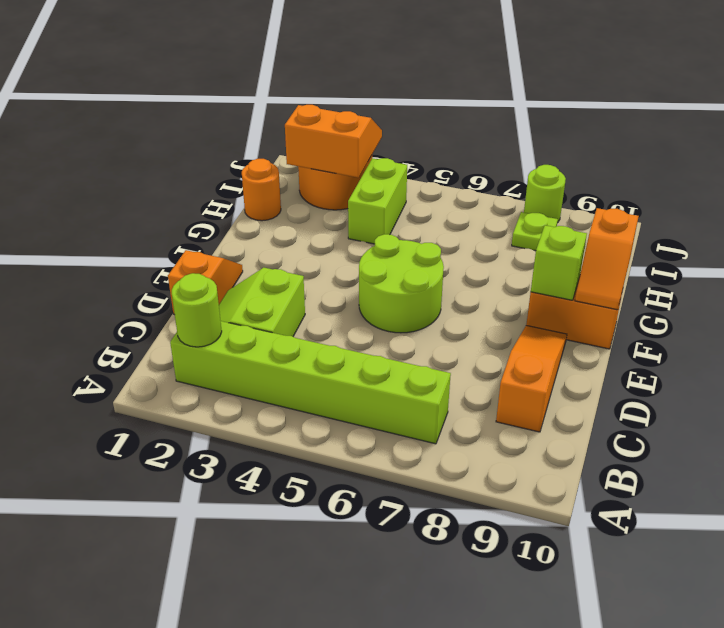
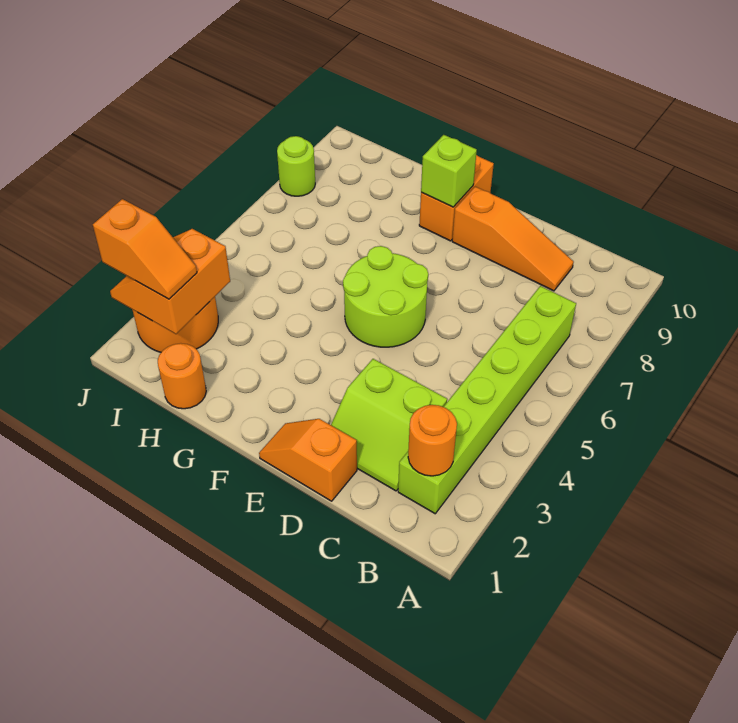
lime 1x1 round brick [172,273,222,347] -> orange 1x1 round brick [408,405,457,476]
orange 1x3 slope [496,326,567,432] -> orange 1x3 slope turned to [452,187,574,291]
orange 1x2 slope [575,208,639,310] -> orange 1x2 slope moved to [93,199,197,299]
lime 1x2 brick [348,158,407,244] -> none
lime 1x1 plate [512,212,558,251] -> none

